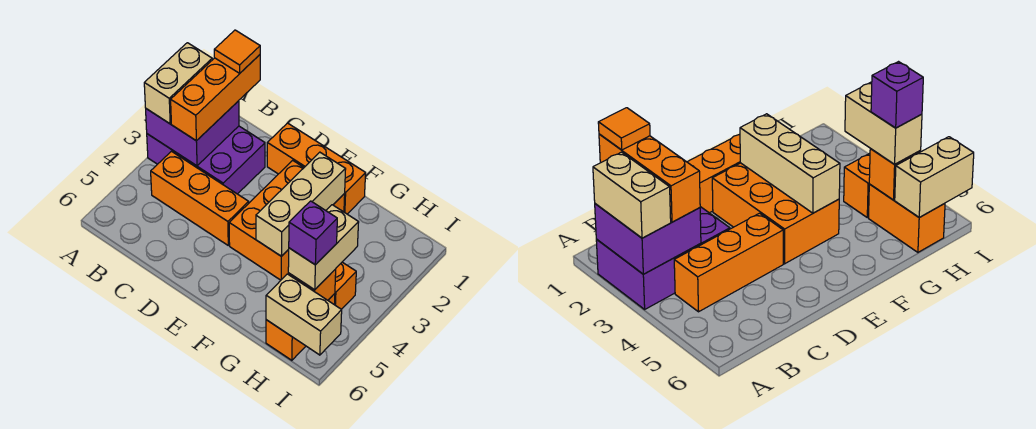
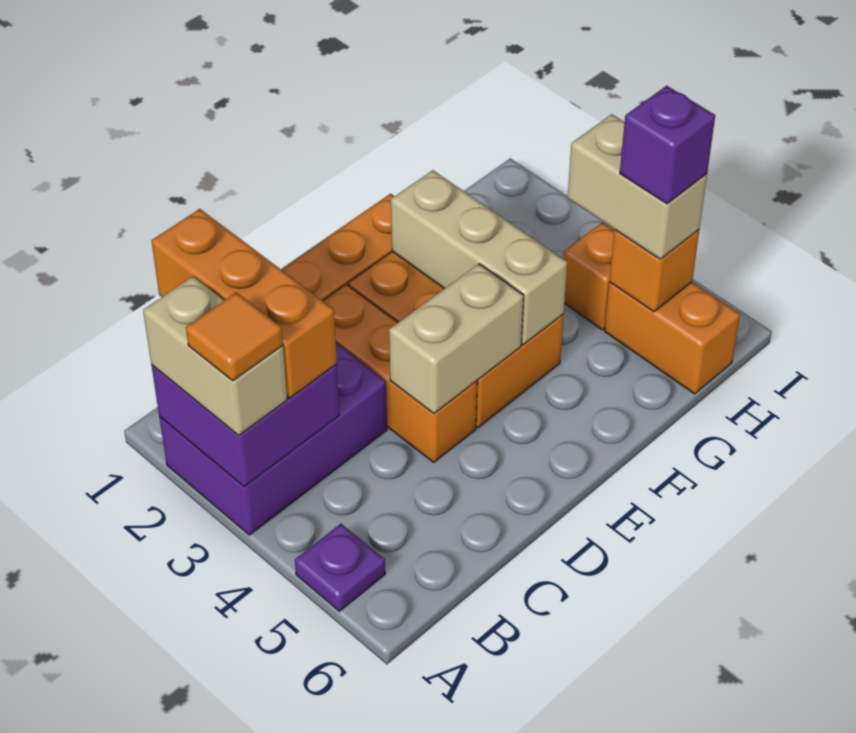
none -> purple 1x1 plate [295,524,385,611]
orange 1x1 tile [214,30,260,73] -> orange 1x1 tile moved to [186,292,283,381]
orange 1x3 brick [151,151,249,245] -> orange 1x3 brick turned to [323,285,477,462]
tan 1x2 brick [266,274,342,355] -> tan 1x2 brick moved to [389,264,524,414]

